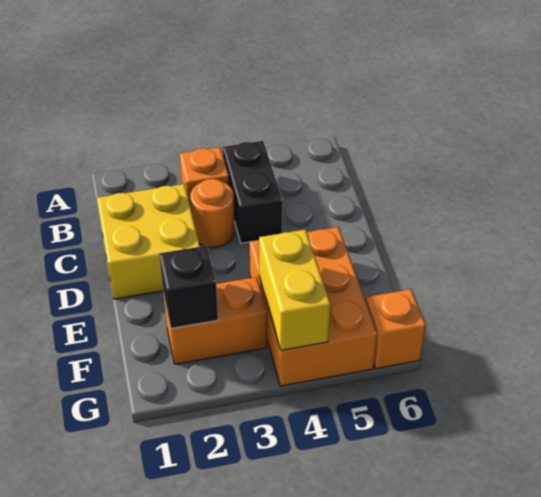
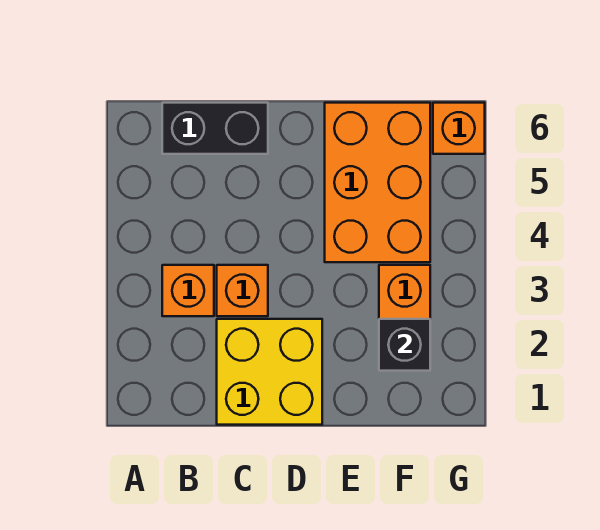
black 1x2 brick [223,141,282,243] -> black 1x2 brick moved to [162,103,268,154]
orange 1x1 round brick [190,179,235,247] -> orange 1x1 brick [217,265,268,316]
orange 2x3 brick [250,227,377,386] -> orange 2x3 brick turned to [325,103,430,262]
yellow 1x2 brick [259,230,330,350] -> none

